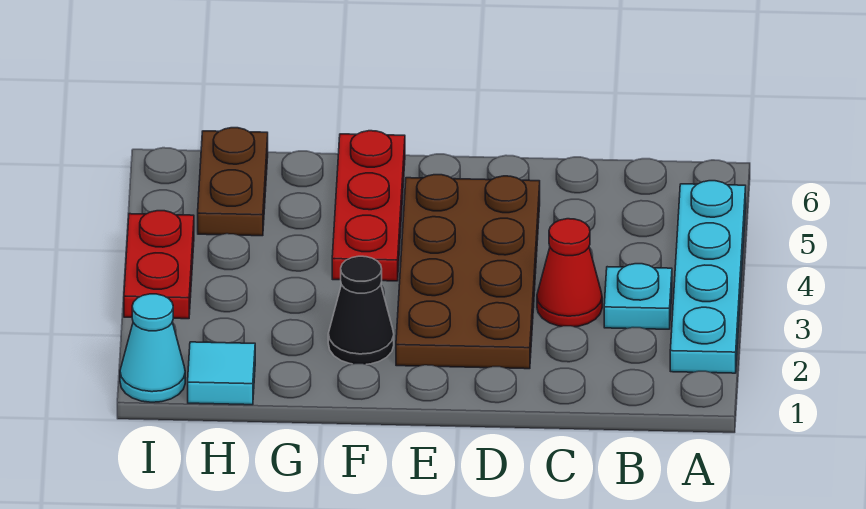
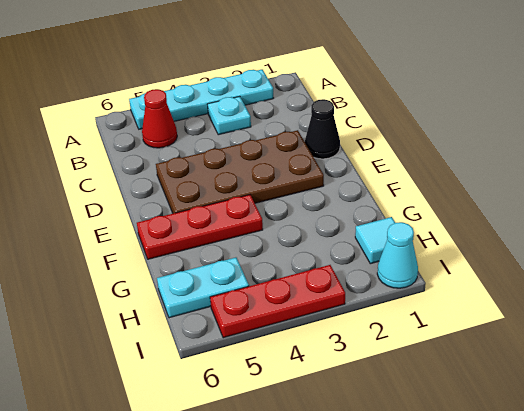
red 1x1 cone [537,219,602,327] -> red 1x1 cone moved to [142,89,177,148]
black 1x1 cone [328,256,394,364] -> black 1x1 cone moved to [305,99,340,159]
brown 1x2 plate [198,128,268,236] -> cyan 1x2 plate [157,258,249,318]
red 1x2 plate [124,211,194,319] -> red 1x3 plate [210,265,345,338]

